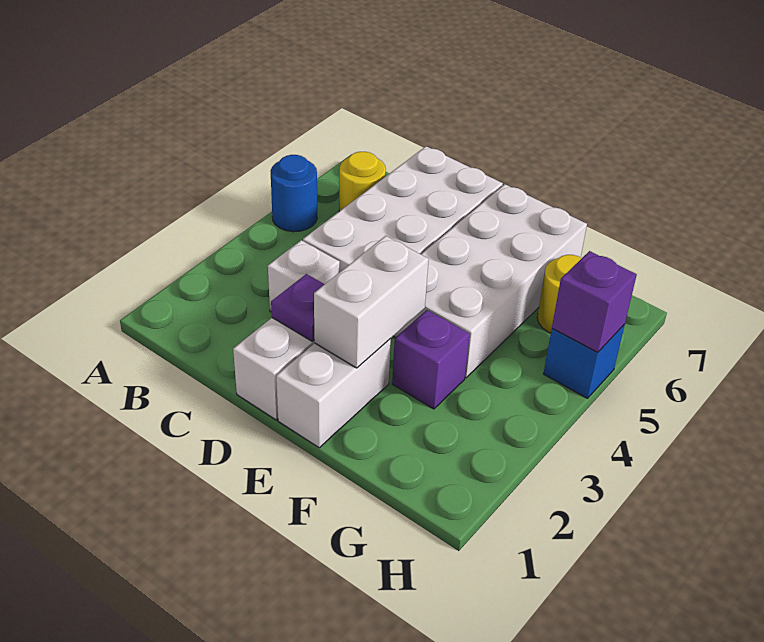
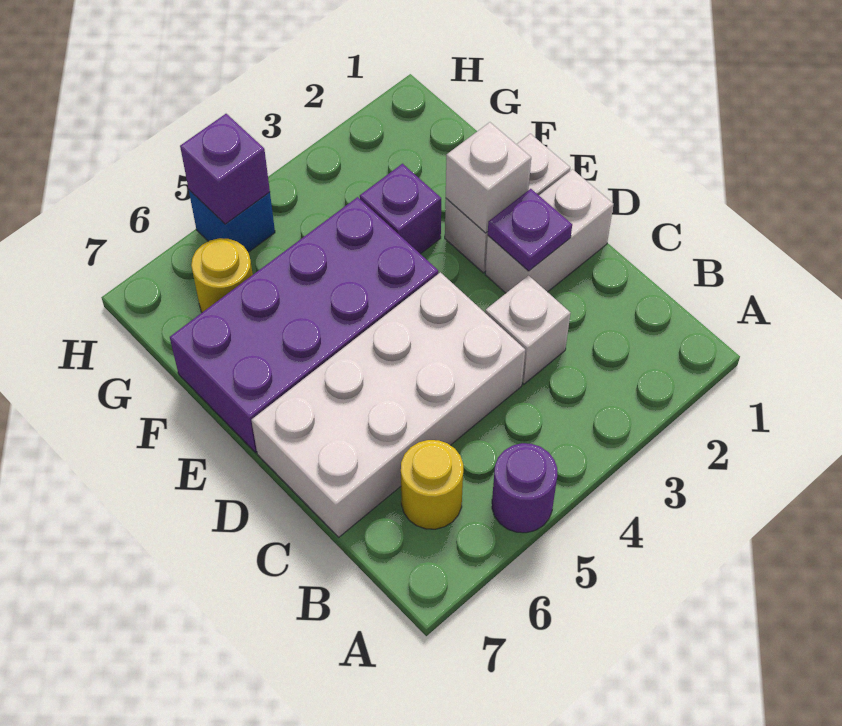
blue 1x1 round brick [271,155,317,232] -> purple 1x1 round brick [492,443,557,533]
white 1x2 brick [314,236,429,368] -> white 1x1 brick [446,122,531,233]
white 2x4 brick [394,184,587,378] -> purple 2x4 brick [170,197,438,452]

